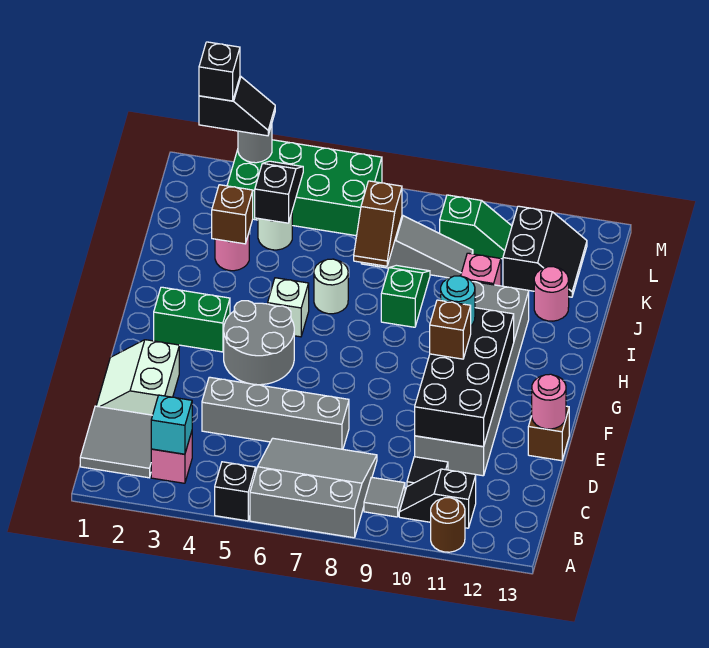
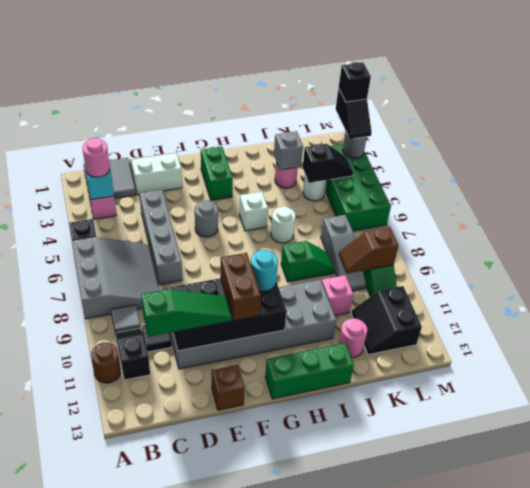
none -> green 1x3 slope [141,289,232,337]
pink 1x1 round brick [532,374,566,429] -> pink 1x1 round brick moved to [83,138,110,177]
grey 2x2 round brick [224,301,294,385] -> grey 1x1 round brick [194,200,218,237]
brown 1x1 brick [430,300,471,359] -> brown 1x2 brick [220,253,261,321]
none -> green 1x3 brick [265,343,354,399]
brown 1x1 brick [212,185,253,244] -> grey 1x1 brick [274,131,303,170]
brown 1x2 slope [354,181,402,266] -> brown 1x2 slope moved to [339,227,399,273]
black 2x2 slope [503,206,587,297] -> black 2x2 slope turned to [351,286,422,355]

